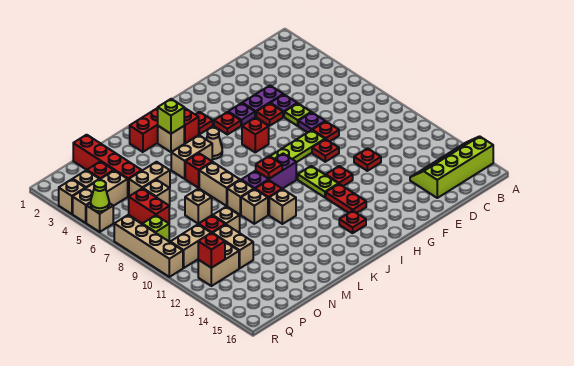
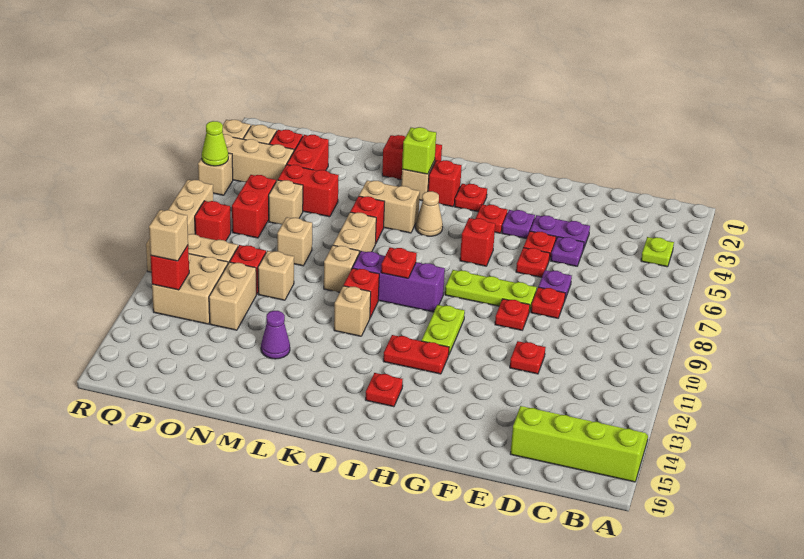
lime 1x1 plate [284,103,311,126] -> lime 1x1 plate moved to [641,237,674,267]
red 1x1 plate [326,166,353,186] -> red 1x1 plate moved to [516,248,550,277]
red 1x2 plate [326,184,366,213] -> red 1x2 plate turned to [383,335,449,374]
tan 1x1 brick [241,189,268,224] -> tan 1x1 brick moved to [149,210,188,261]
none -> purple 1x1 cone [261,311,290,359]
tan 1x2 brick [129,162,170,196] -> red 1x2 brick [278,165,339,217]
red 1x4 brick [73,135,142,197] -> red 1x2 brick [287,135,329,171]
tan 1x2 brick [198,242,239,286] -> tan 2x2 brick [152,254,228,324]
lime 1x1 brick [143,215,169,241] -> red 1x1 brick [195,201,231,241]

